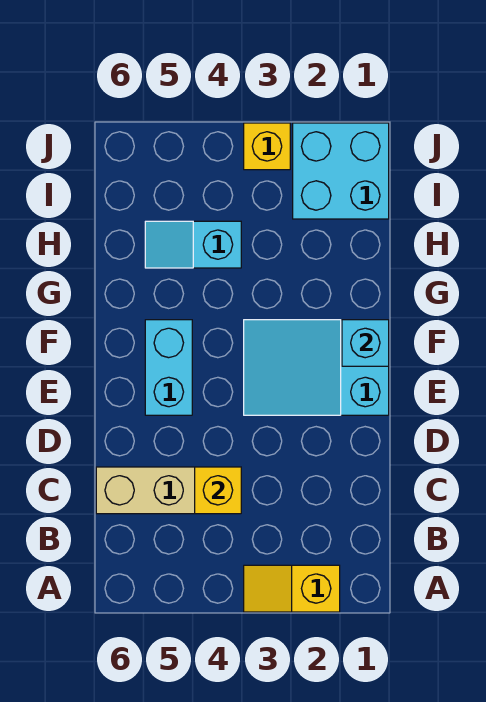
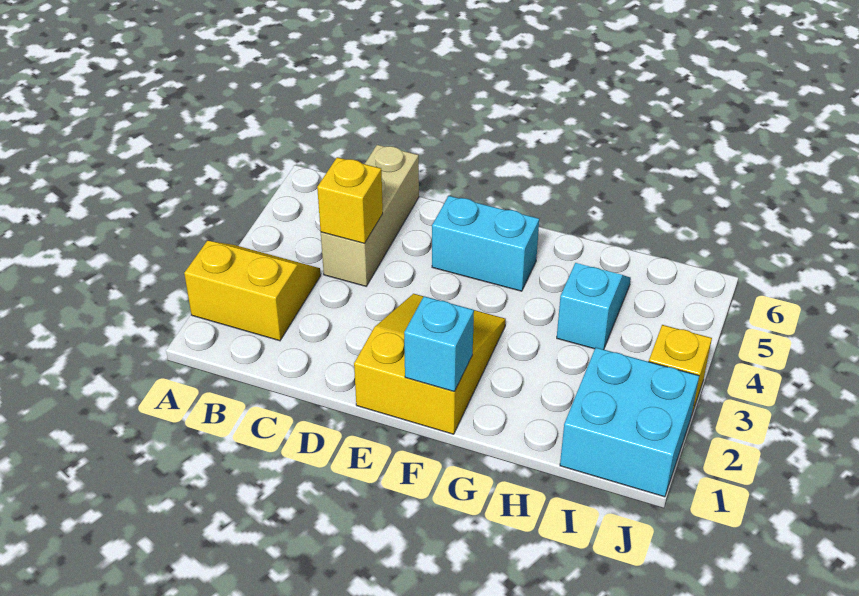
yellow 1x2 slope [244,565,340,612] -> yellow 2x2 slope [184,241,321,341]
cyan 2x3 slope [244,320,389,415] -> yellow 2x3 slope [354,294,506,434]

